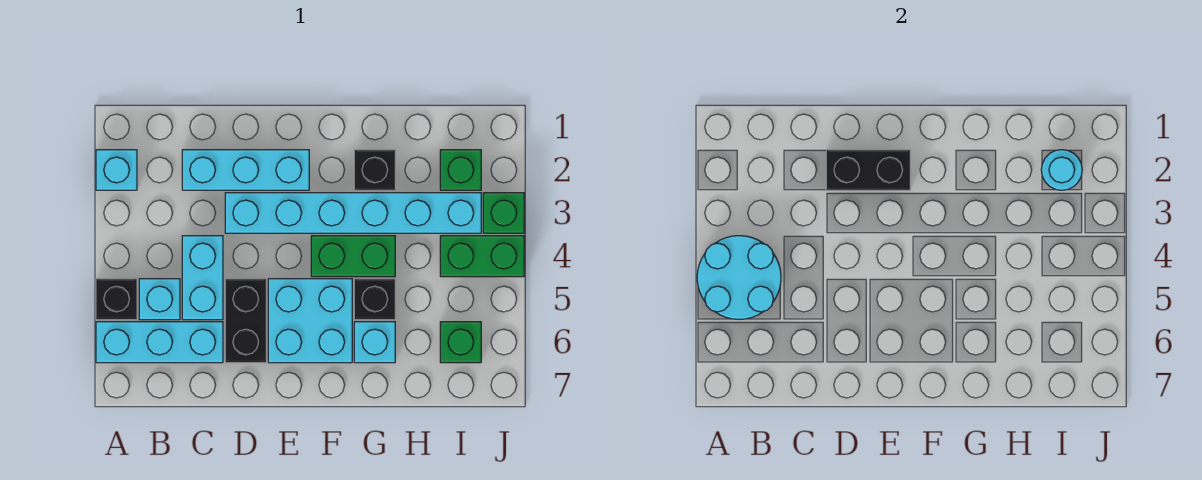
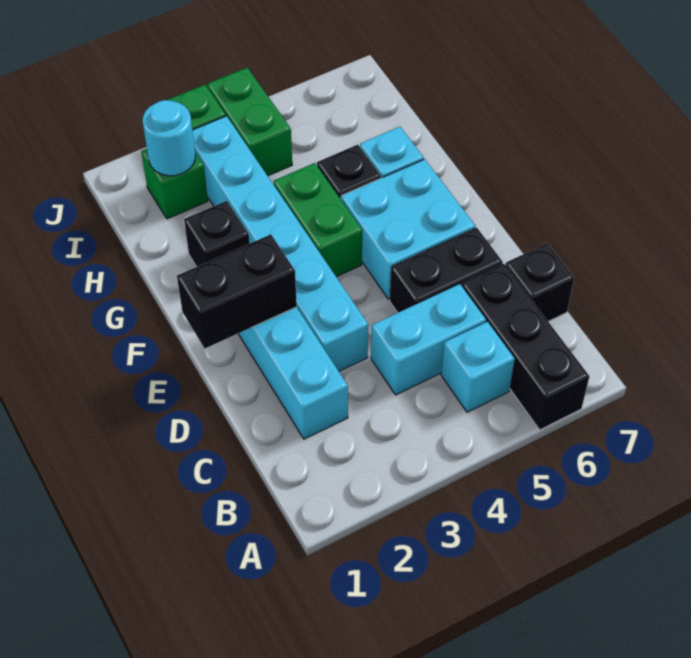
cyan 1x1 brick [96,150,137,190] -> none
cyan 2x2 round brick [697,236,781,319] -> none
black 1x1 brick [96,279,137,320] -> black 1x1 brick moved to [506,244,574,321]
cyan 1x3 brick [96,322,223,363] -> black 1x3 brick [462,264,589,430]
black 1x2 brick [826,150,910,190] -> black 1x2 brick turned to [177,234,297,348]
green 1x1 brick [440,322,481,363] -> none

